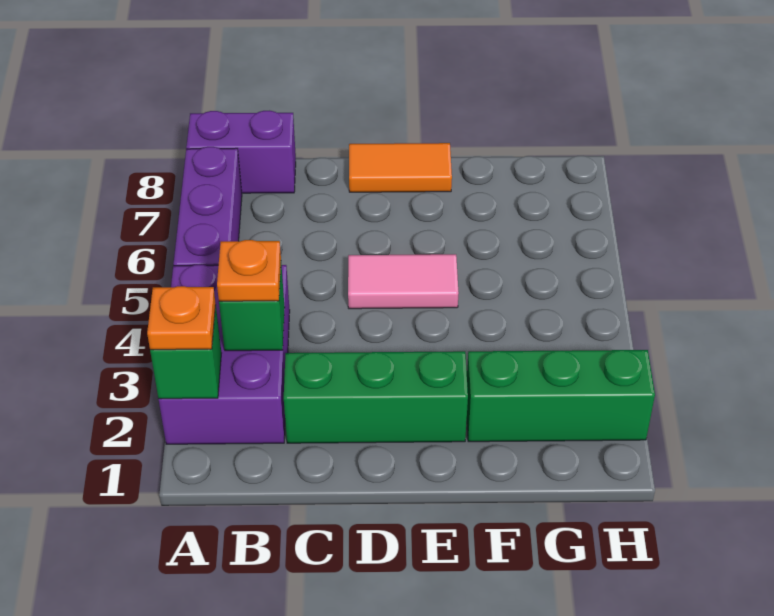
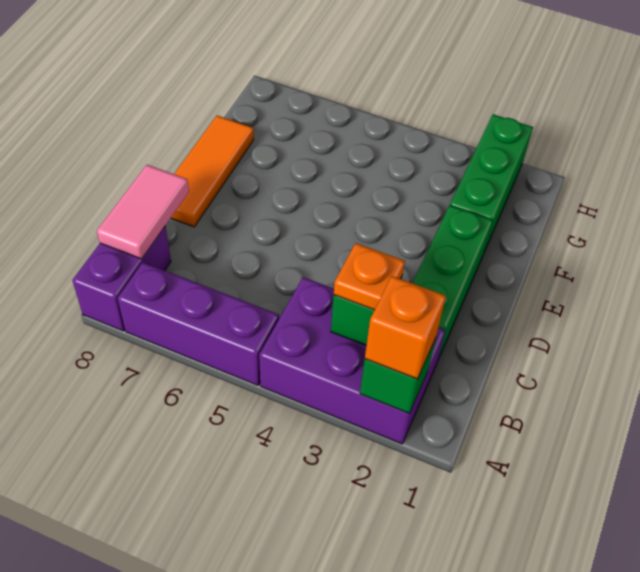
orange 1x1 plate [147,286,216,350] -> orange 1x1 brick [365,276,446,379]
pink 1x2 tile [348,254,459,309] -> pink 1x2 tile moved to [97,165,189,259]
orange 1x2 tile [349,143,452,192] -> orange 1x3 tile [171,116,254,227]

